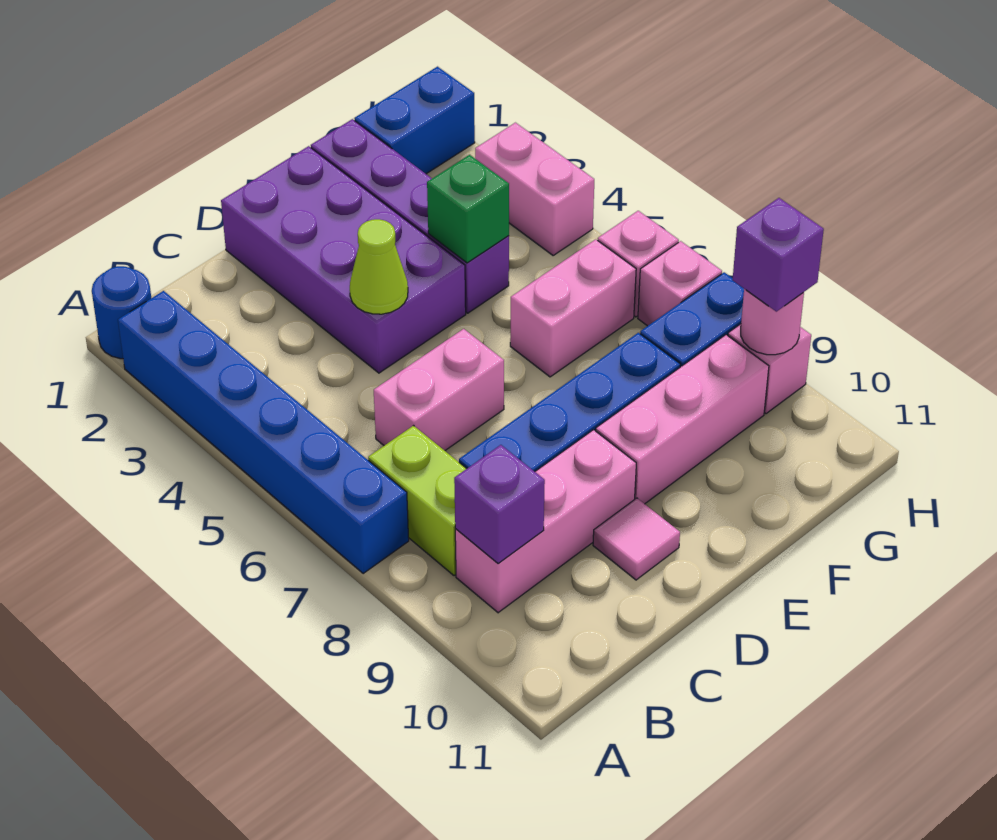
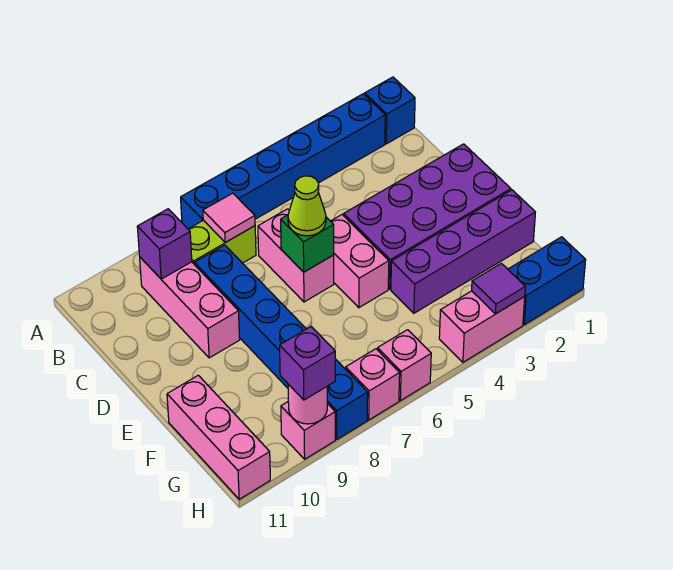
blue 1x1 round brick [92,266,151,359] -> blue 1x1 brick [365,77,415,144]
lime 1x1 cone [350,219,408,314] -> lime 1x1 cone moved to [288,176,326,236]
pink 1x1 tile [593,498,680,580] -> pink 1x1 tile moved to [203,193,255,242]
pink 1x3 brick [596,335,769,504] -> pink 1x3 brick moved to [167,375,270,499]
green 1x1 brick [427,155,509,263] -> green 1x1 brick moved to [281,215,334,272]
pink 1x2 brick [510,239,636,377] -> pink 1x2 brick moved to [331,215,389,308]
blue 1x2 brick [354,67,475,174] -> blue 1x2 brick turned to [508,237,586,325]
none -> purple 1x1 tile [472,263,525,314]

